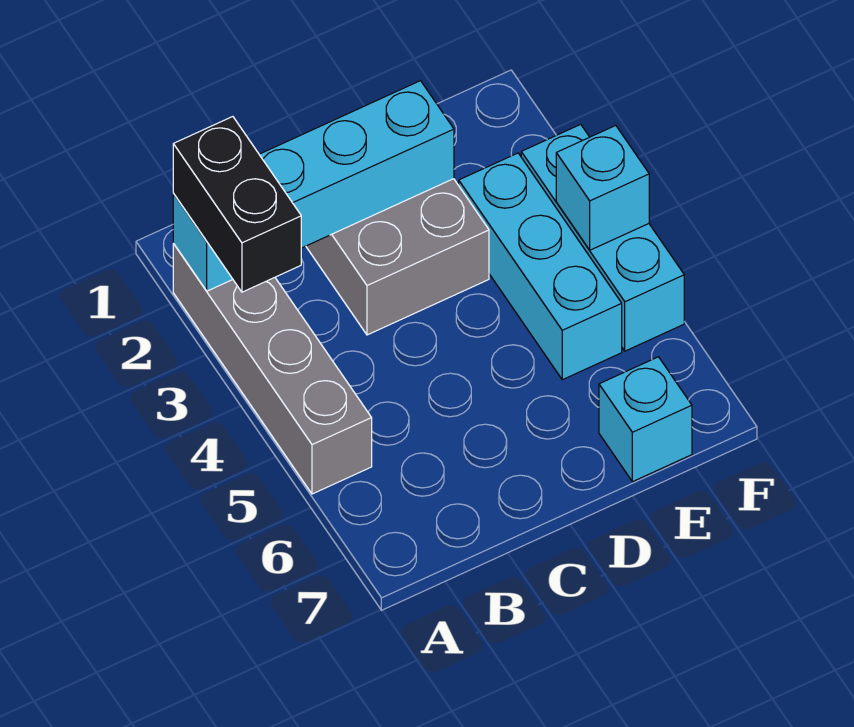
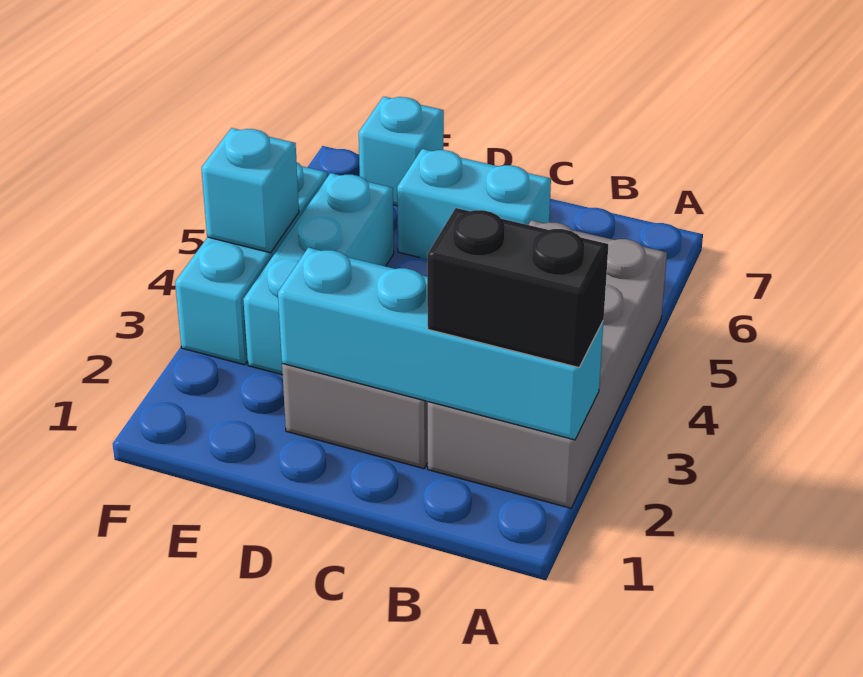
grey 1x4 brick [173,244,372,494] -> grey 2x4 brick [428,220,667,508]
black 1x2 brick [173,117,301,292] -> black 1x2 brick turned to [427,208,608,367]
none -> cyan 1x2 brick [397,149,551,259]

